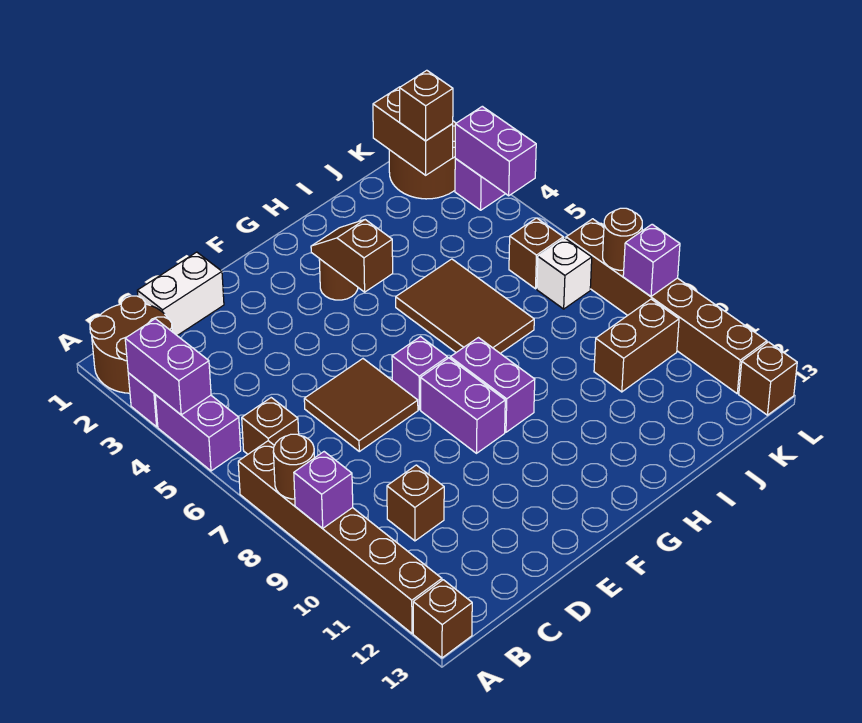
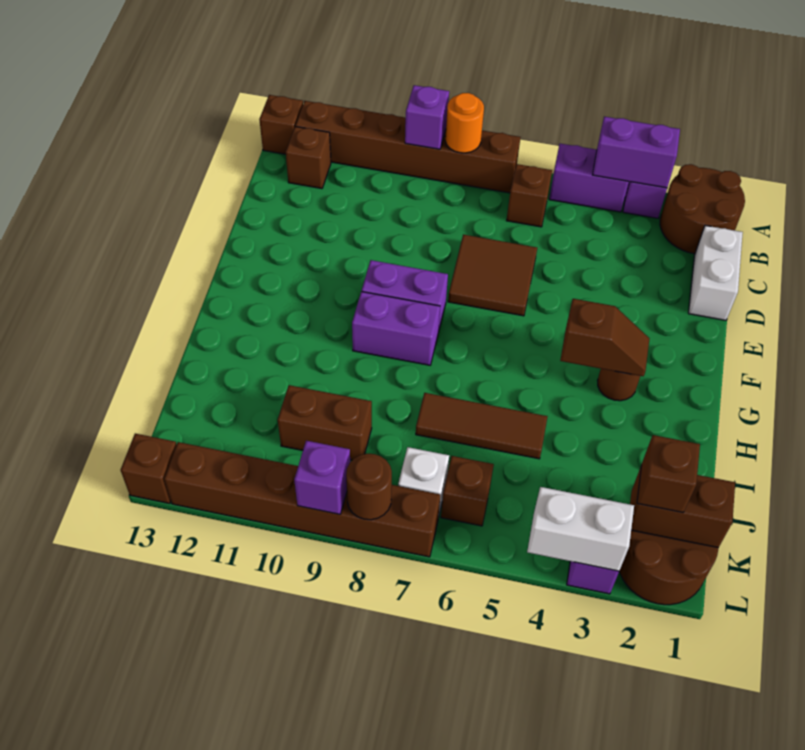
brown 1x1 round brick [273,434,314,499] -> orange 1x1 round brick [445,93,484,153]
brown 1x1 brick [387,465,444,541] -> brown 1x1 brick moved to [286,126,331,189]
purple 1x1 brick [392,337,448,410] -> none
brown 2x3 tile [396,259,534,353] -> brown 1x3 tile [416,393,548,459]
brown 1x2 brick [594,299,679,392] -> brown 1x2 brick turned to [278,385,372,460]
purple 1x2 brick [455,106,536,196] -> white 1x2 brick [527,487,634,571]

